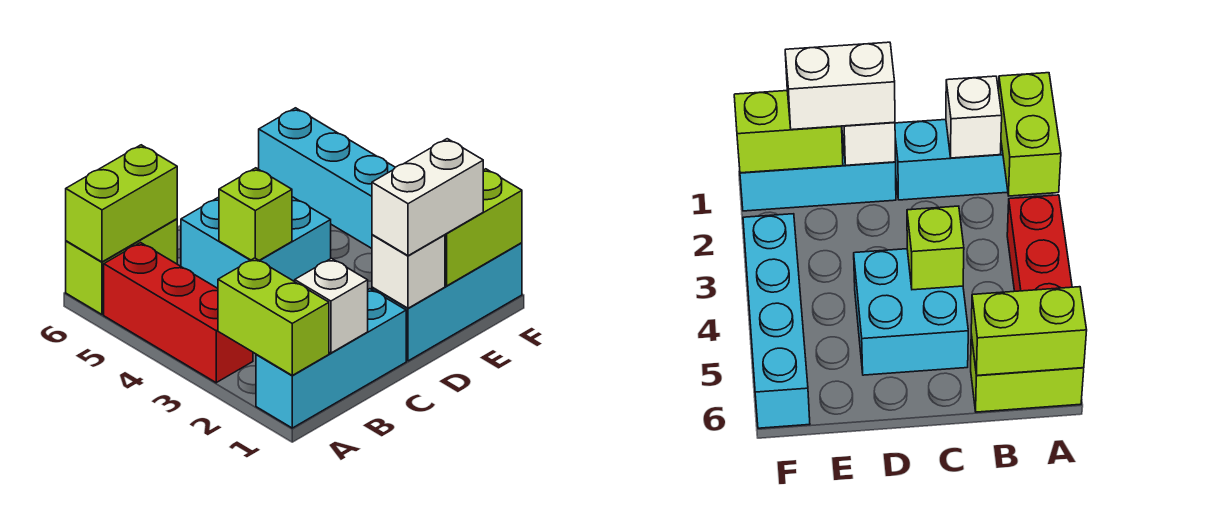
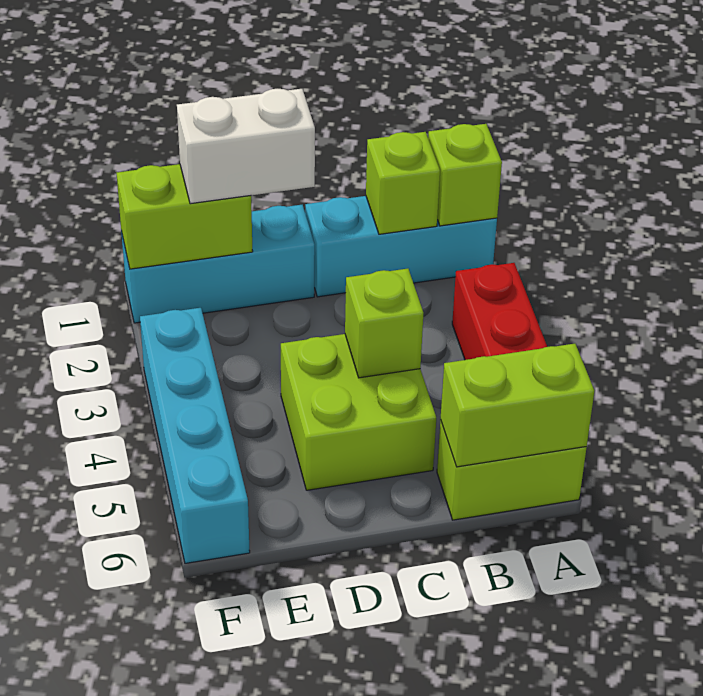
lime 1x2 brick [218,258,329,375] -> lime 1x1 brick [428,124,502,226]
white 1x1 brick [295,258,368,353] -> lime 1x1 brick [366,132,440,234]
cyan 2x2 brick [181,197,331,288] -> lime 2x2 brick [281,334,436,490]
white 1x1 brick [372,235,445,308] -> none

